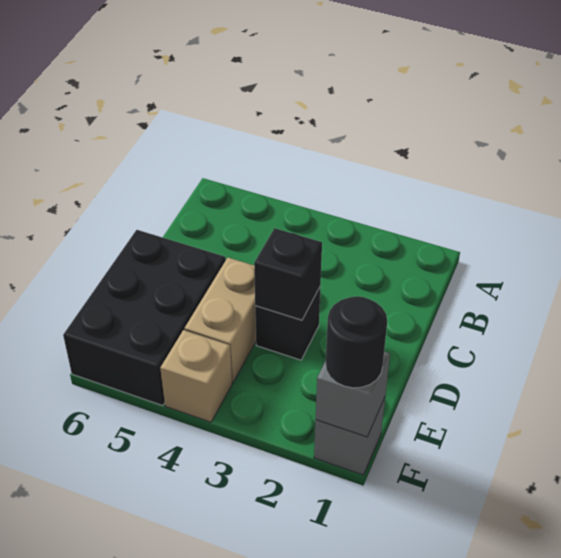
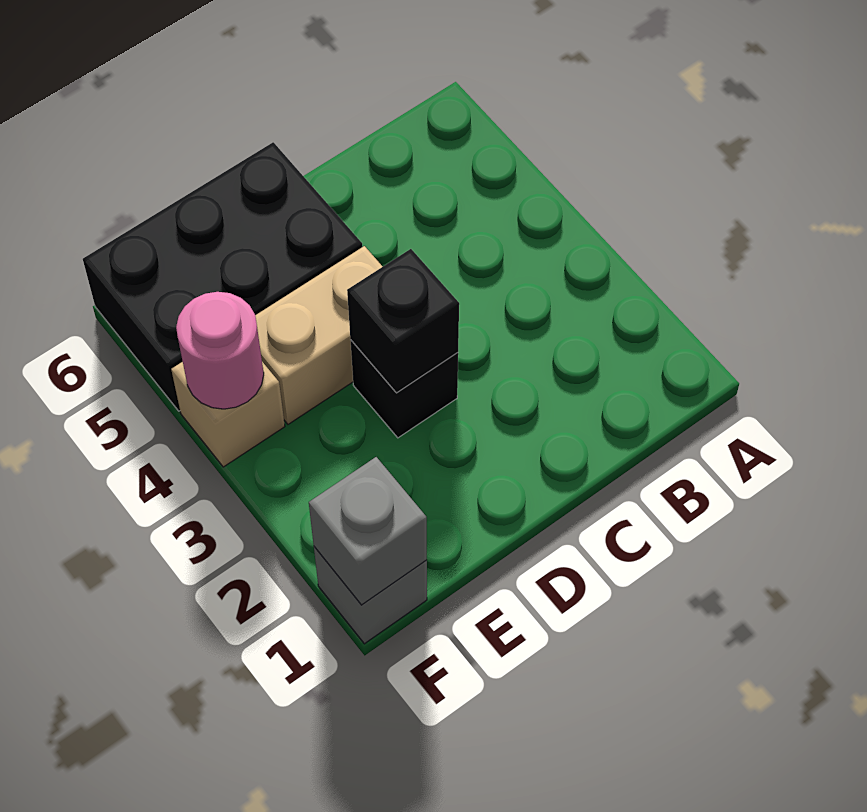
black 1x1 round brick [326,296,387,388] -> none
none -> pink 1x1 round brick [176,292,264,409]

